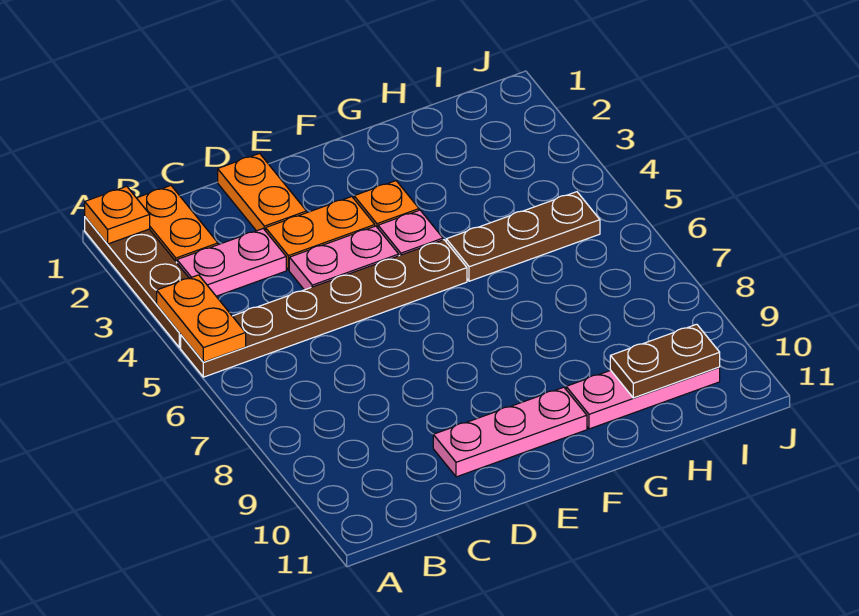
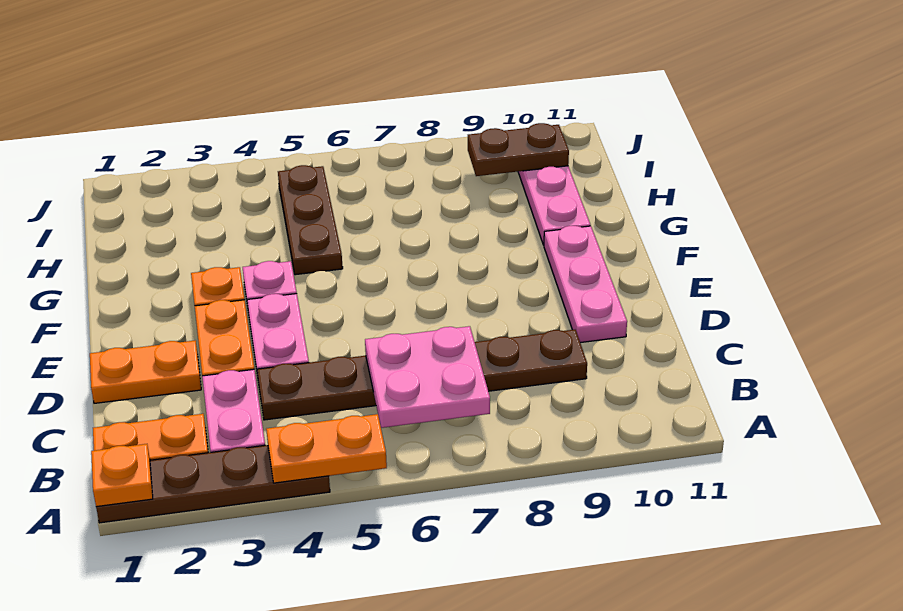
brown 1x6 plate [181,240,467,377] -> brown 1x6 plate turned to [257,330,587,420]
none -> pink 2x2 plate [365,326,490,428]
brown 1x2 plate [610,324,720,398] -> brown 1x2 plate turned to [468,123,569,176]

